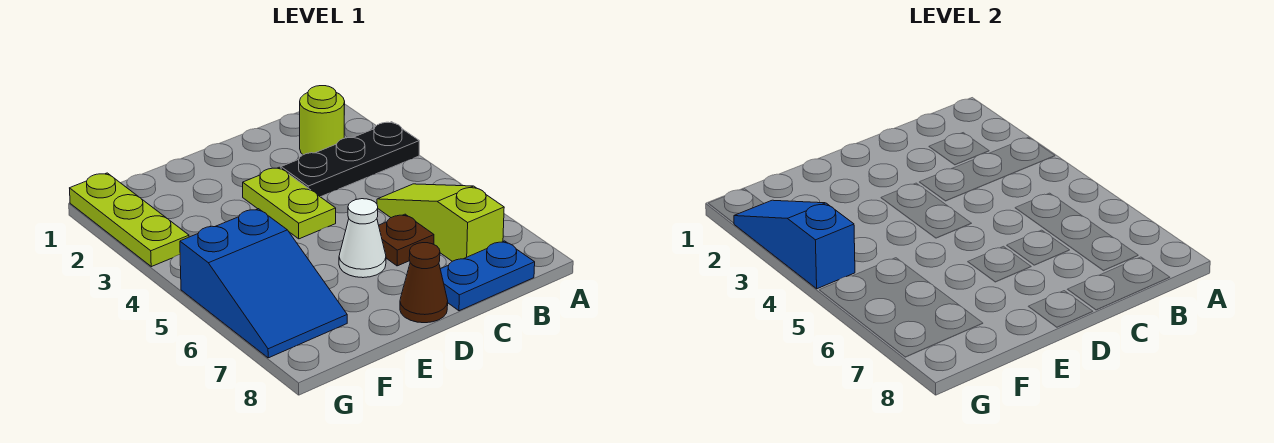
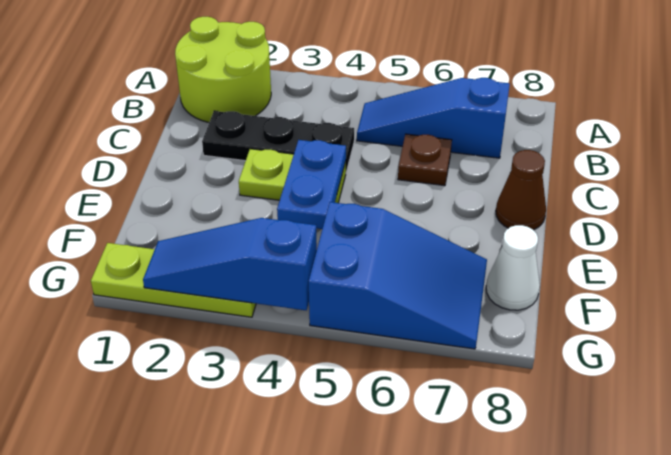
black 1x3 plate [281,122,419,197] -> black 1x3 plate turned to [202,111,354,172]
lime 1x1 round brick [300,86,345,155] -> lime 2x2 round brick [175,17,271,122]
lime 1x3 slope [377,184,504,261] -> blue 1x3 slope [357,78,510,158]
blue 1x2 plate [440,241,535,311] -> blue 1x2 plate moved to [277,140,346,229]
white 1x1 cone [339,199,386,278] -> white 1x1 cone moved to [486,225,540,310]

